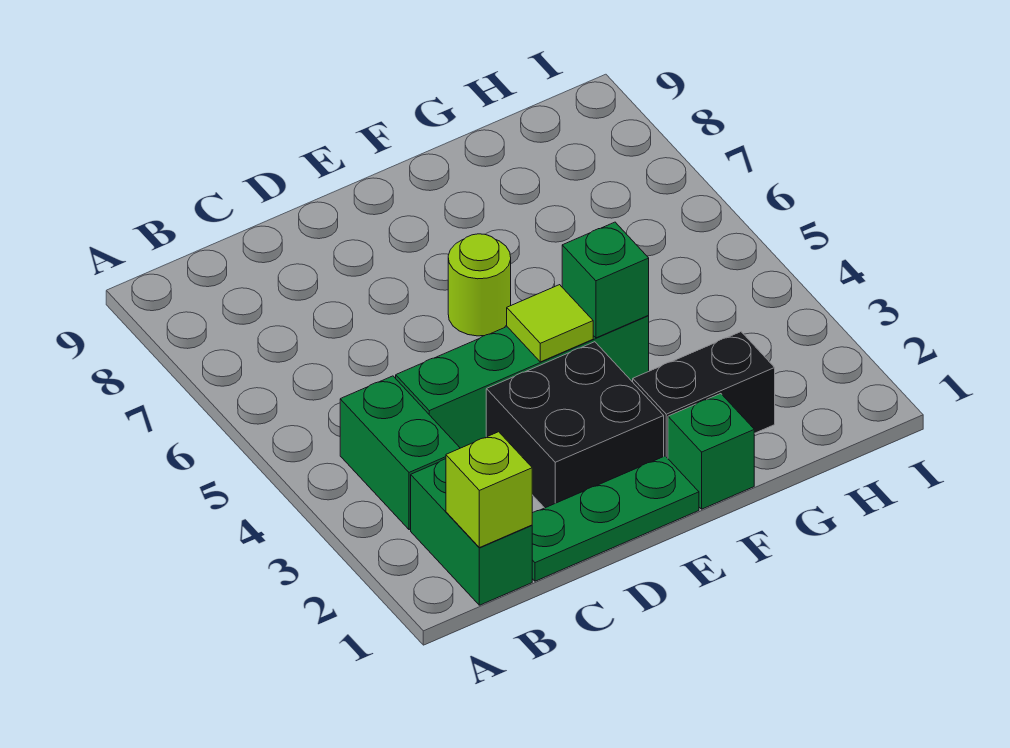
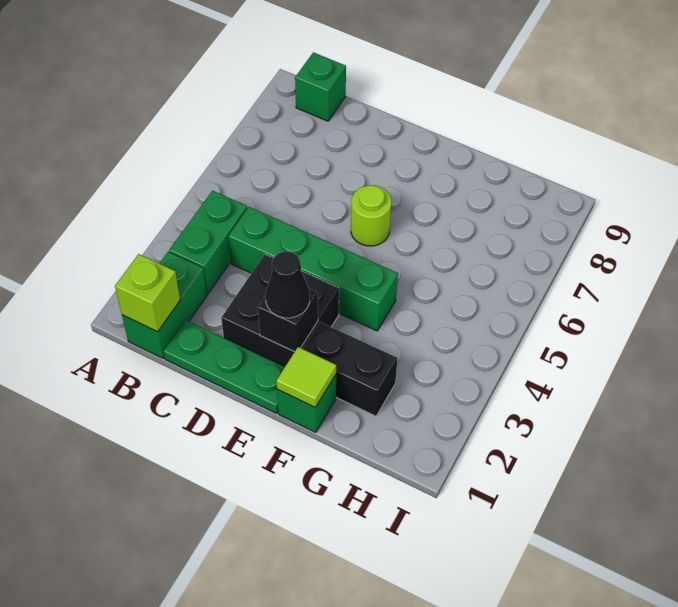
none -> black 1x1 brick [258,288,318,352]
none -> black 1x1 cone [266,251,310,318]
lime 1x1 tile [507,285,593,362] -> lime 1x1 tile moved to [277,347,336,407]
green 1x1 brick [562,222,649,338] -> green 1x1 brick moved to [295,52,346,121]

